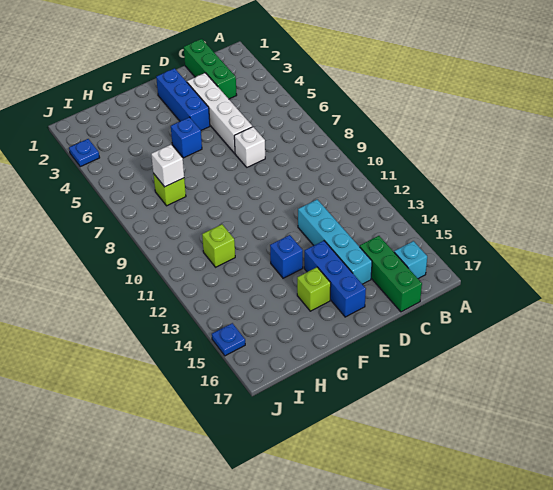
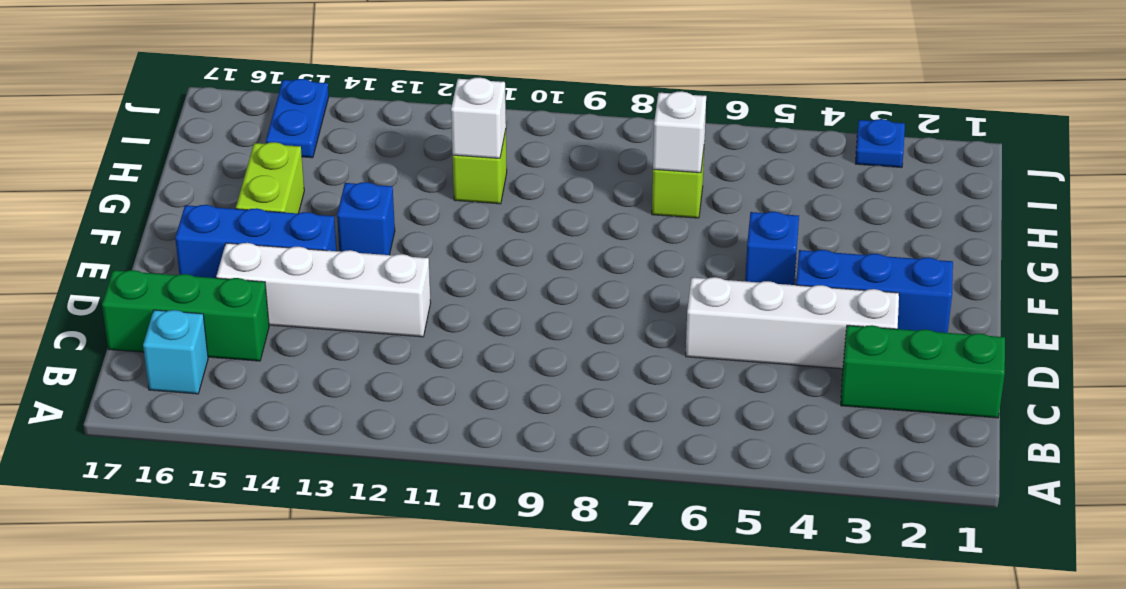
white 1x1 brick [234,127,265,167] -> white 1x1 brick moved to [451,78,506,158]
cyan 1x4 brick [298,199,372,284] -> white 1x4 brick [216,243,431,337]
lime 1x1 brick [297,267,331,311] -> lime 1x2 brick [236,142,304,213]
blue 1x1 plate [212,323,245,356] -> blue 1x2 plate [266,79,329,158]

